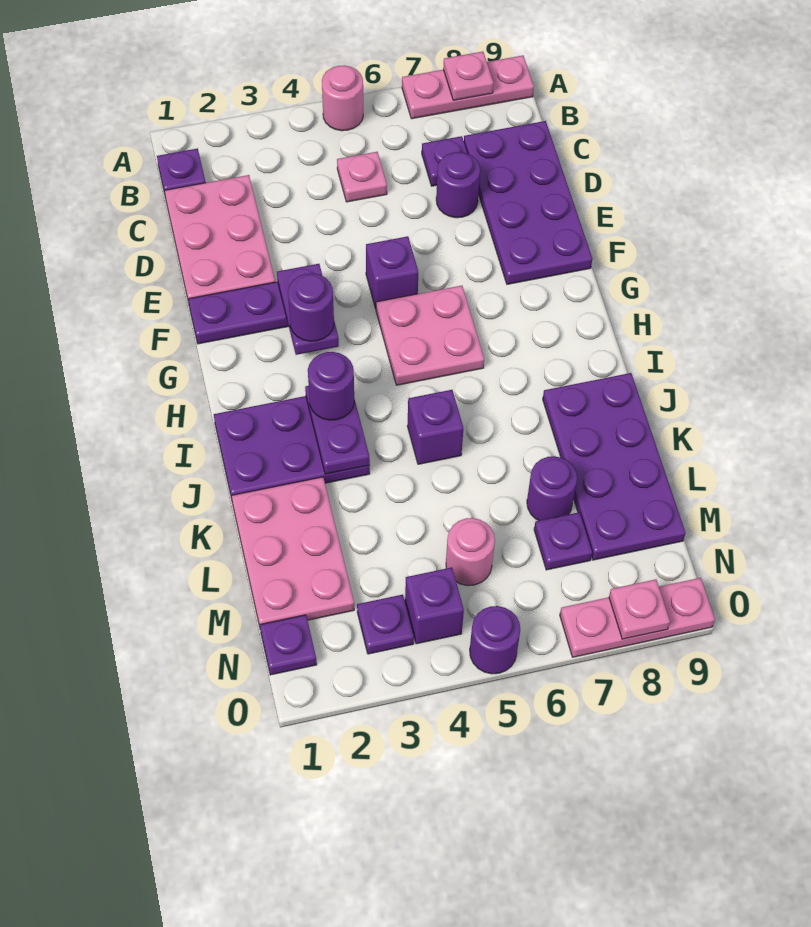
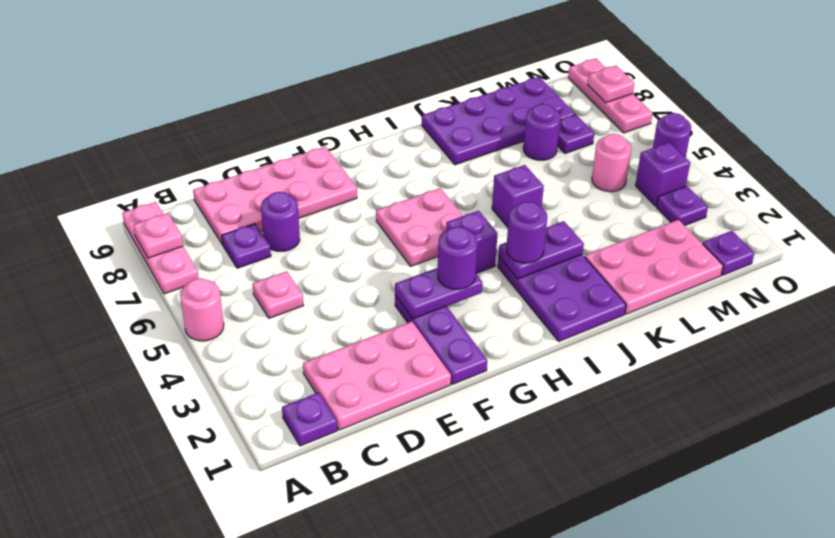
purple 2x4 plate [464,121,592,284] -> pink 2x4 plate [193,147,357,245]
purple 1x1 brick [366,236,418,309] -> purple 1x1 brick moved to [446,211,498,273]

